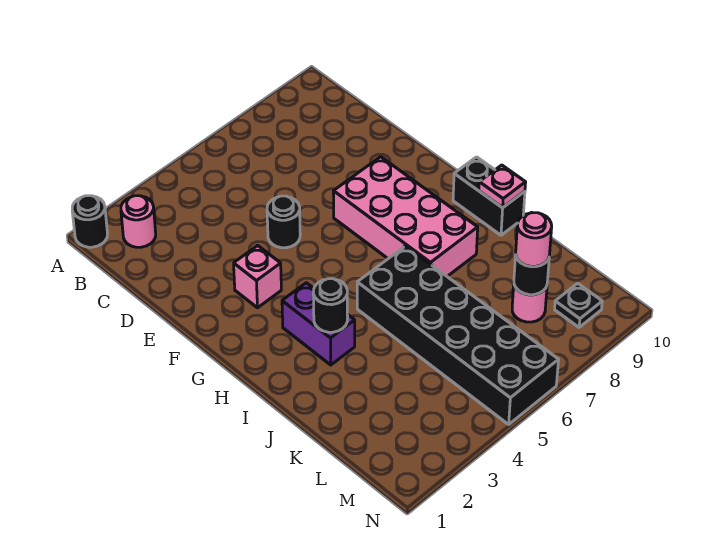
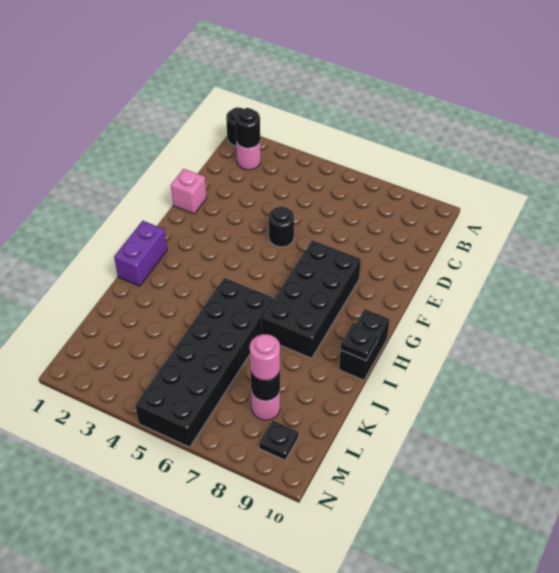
pink 1x1 brick [234,246,281,308] -> pink 1x1 brick moved to [171,169,207,214]
pink 2x4 brick [333,157,478,276] -> black 2x4 brick [262,240,361,358]
purple 1x2 brick [282,283,355,365] -> purple 1x2 brick moved to [114,221,167,286]
black 1x1 round brick [313,279,348,332] -> black 1x1 round brick moved to [235,108,260,148]
pink 1x1 plate [479,165,526,208] -> black 1x1 plate [341,323,379,360]

